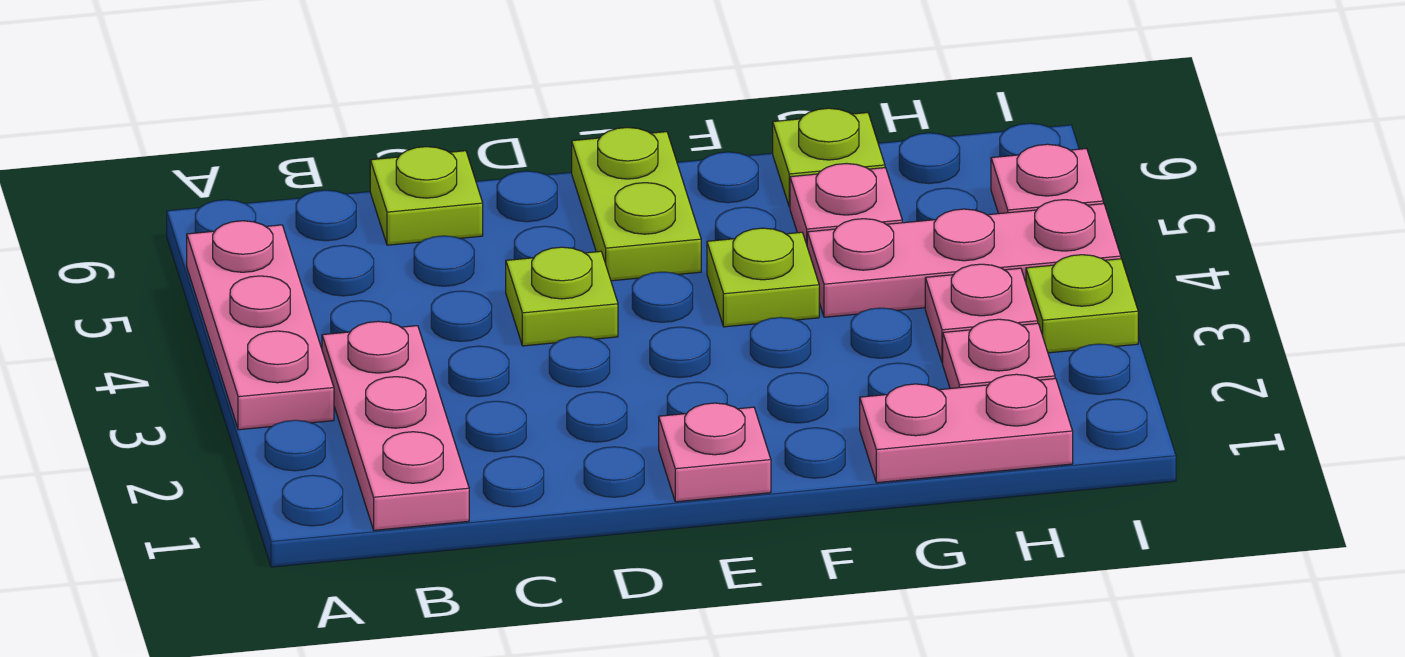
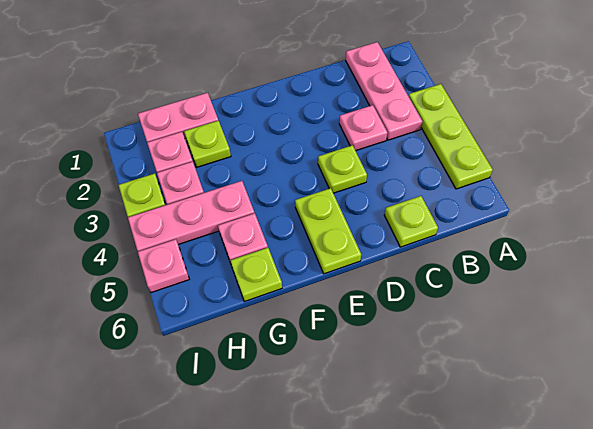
pink 1x3 plate [187,221,334,430] -> lime 1x3 plate [409,84,493,189]
pink 1x1 plate [659,403,771,502] -> pink 1x1 plate moved to [339,105,387,151]
lime 1x1 plate [707,228,819,327] -> lime 1x1 plate moved to [184,121,231,167]

